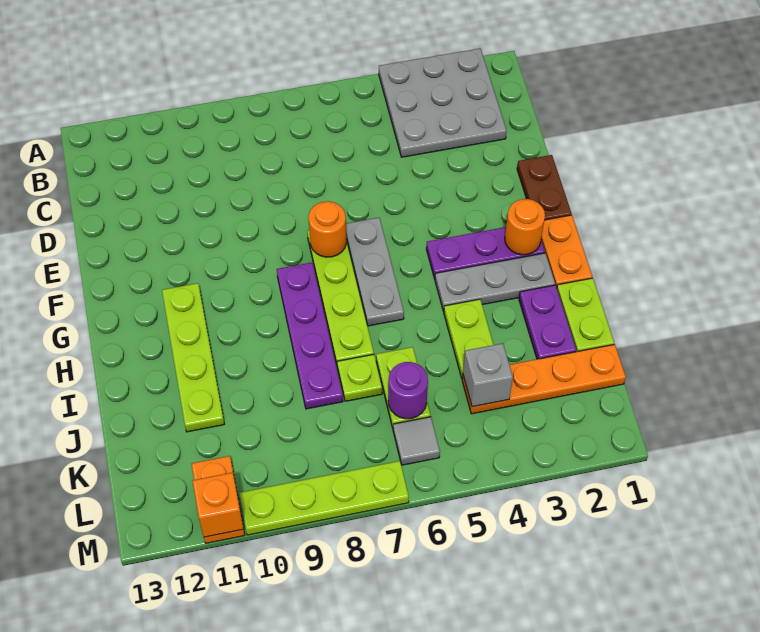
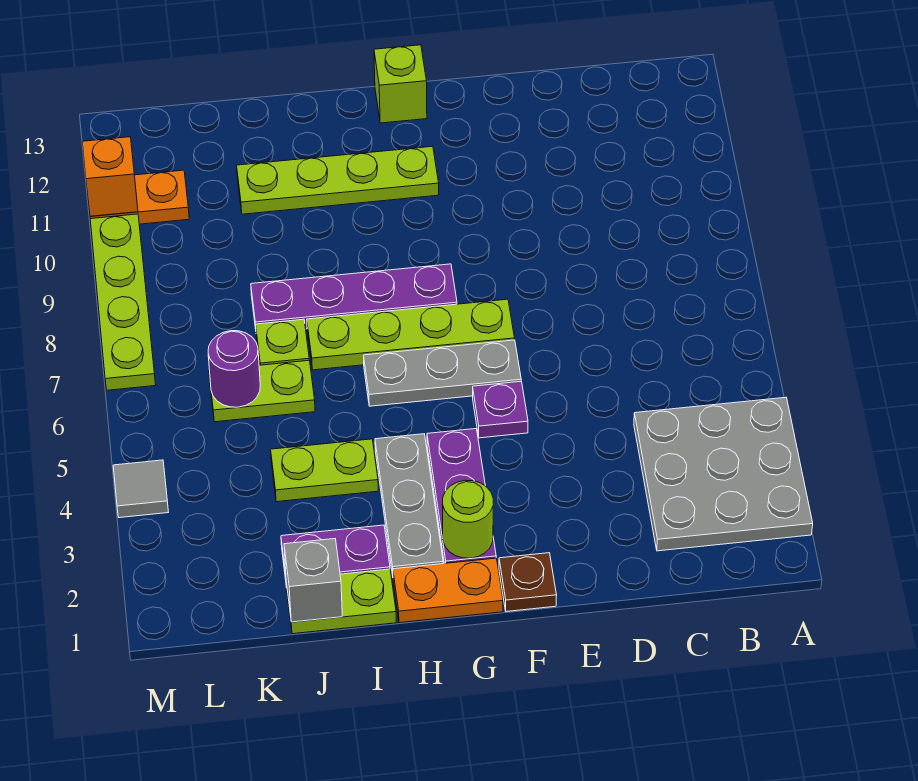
brown 1x2 plate [517,155,572,220] -> brown 1x1 plate [499,553,557,612]
none -> purple 1x1 plate [473,381,528,438]
orange 1x1 round brick [309,201,346,257] -> none
orange 1x1 round brick [505,199,545,255] -> lime 1x1 round brick [443,480,493,558]
none -> lime 1x1 brick [374,45,427,123]
orange 1x4 plate [462,344,626,414] -> none
grey 1x1 brick [463,343,513,407] -> grey 1x1 brick moved to [284,539,342,622]
grey 1x1 tile [393,417,440,465] -> grey 1x1 tile moved to [113,460,168,518]

